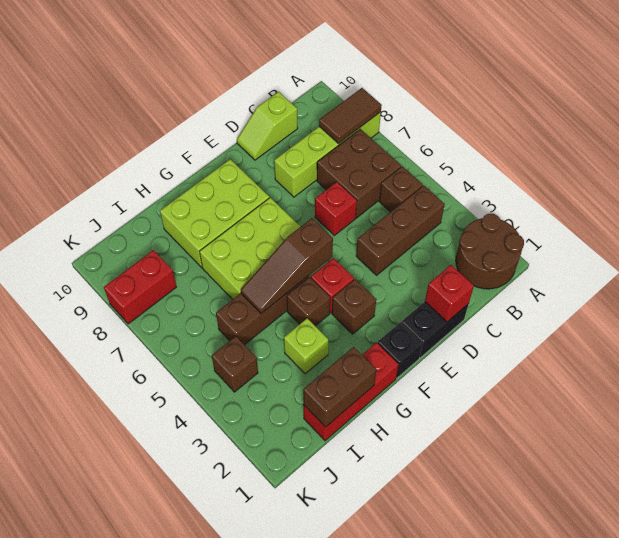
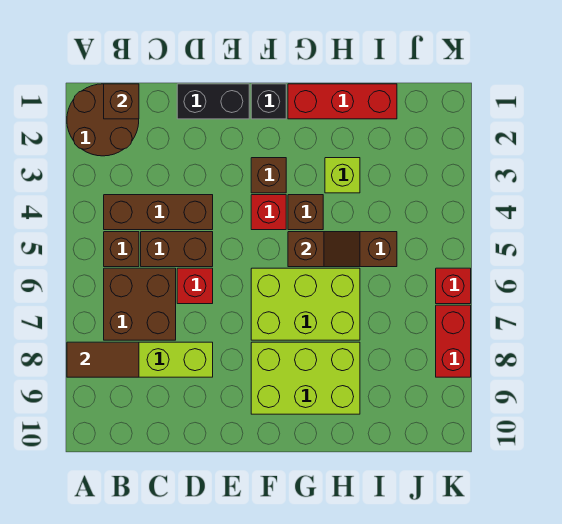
lime 1x2 slope [237,92,298,160] -> none
red 1x1 brick [425,265,474,322] -> red 1x1 brick moved to [436,268,471,304]
brown 1x3 slope [240,218,333,313] -> brown 1x2 slope [288,232,360,267]
brown 1x2 brick [303,347,377,427] -> brown 1x2 brick moved to [141,232,213,267]
brown 1x1 brick [212,336,258,392] -> brown 1x1 brick moved to [104,84,139,119]
red 1x2 brick [104,250,176,324] -> red 1x2 brick turned to [436,305,471,377]

